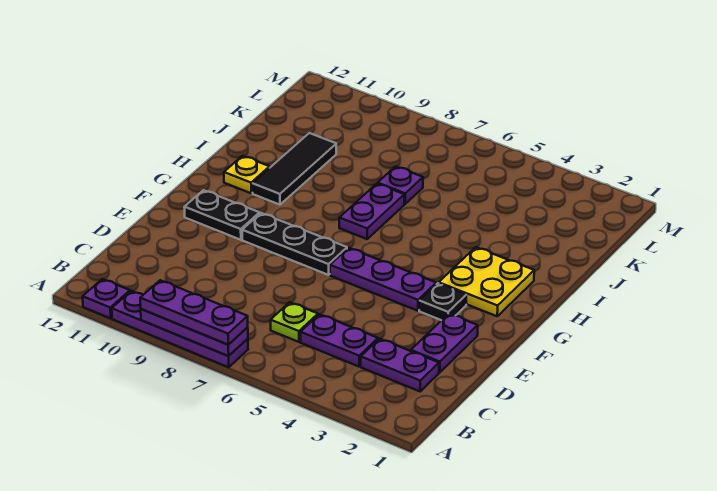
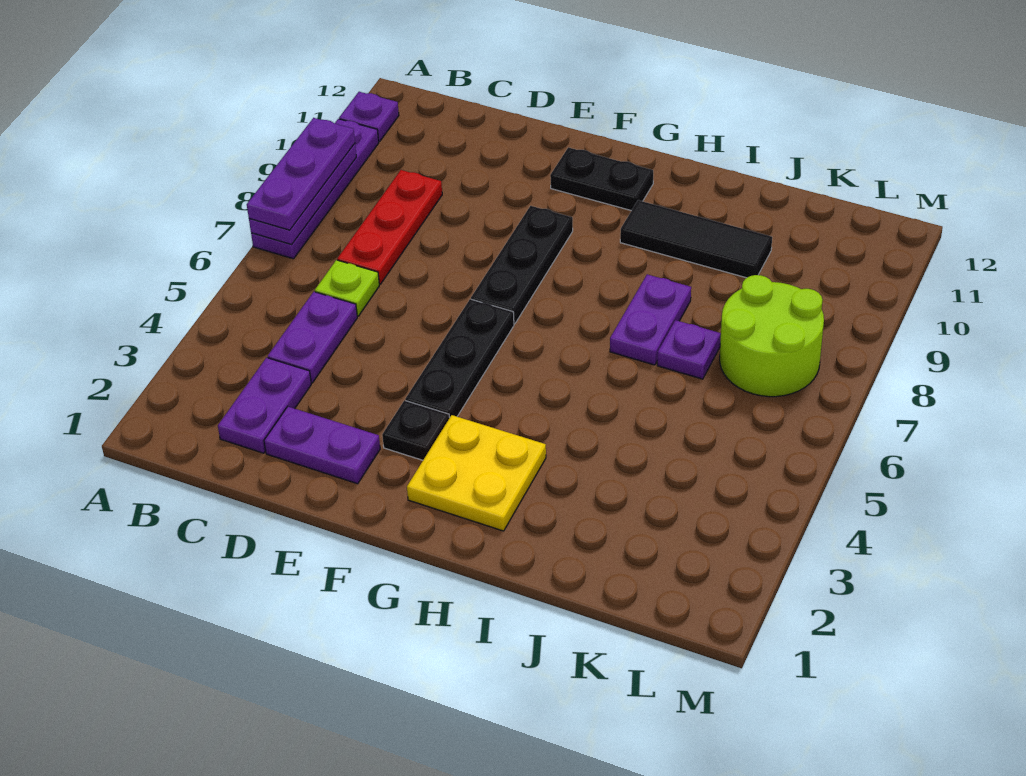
none -> red 1x3 plate [337,170,442,284]
purple 1x3 plate [330,248,436,311] -> black 1x3 plate [405,299,514,417]
black 1x2 plate [184,190,260,240] -> black 1x2 plate turned to [550,147,653,211]
purple 1x2 plate [339,184,404,239] -> purple 1x2 plate turned to [610,274,691,365]
yellow 1x1 plate [224,156,270,193] -> none
none -> lime 2x2 round brick [720,275,824,397]

